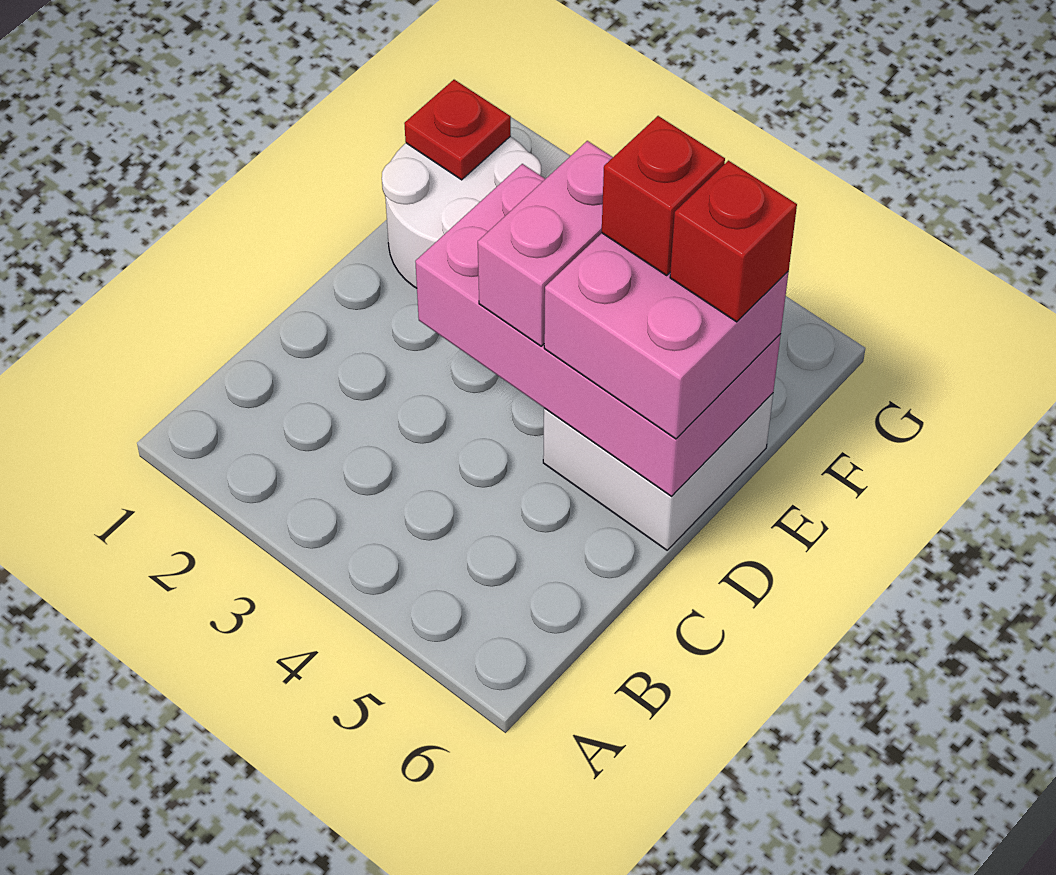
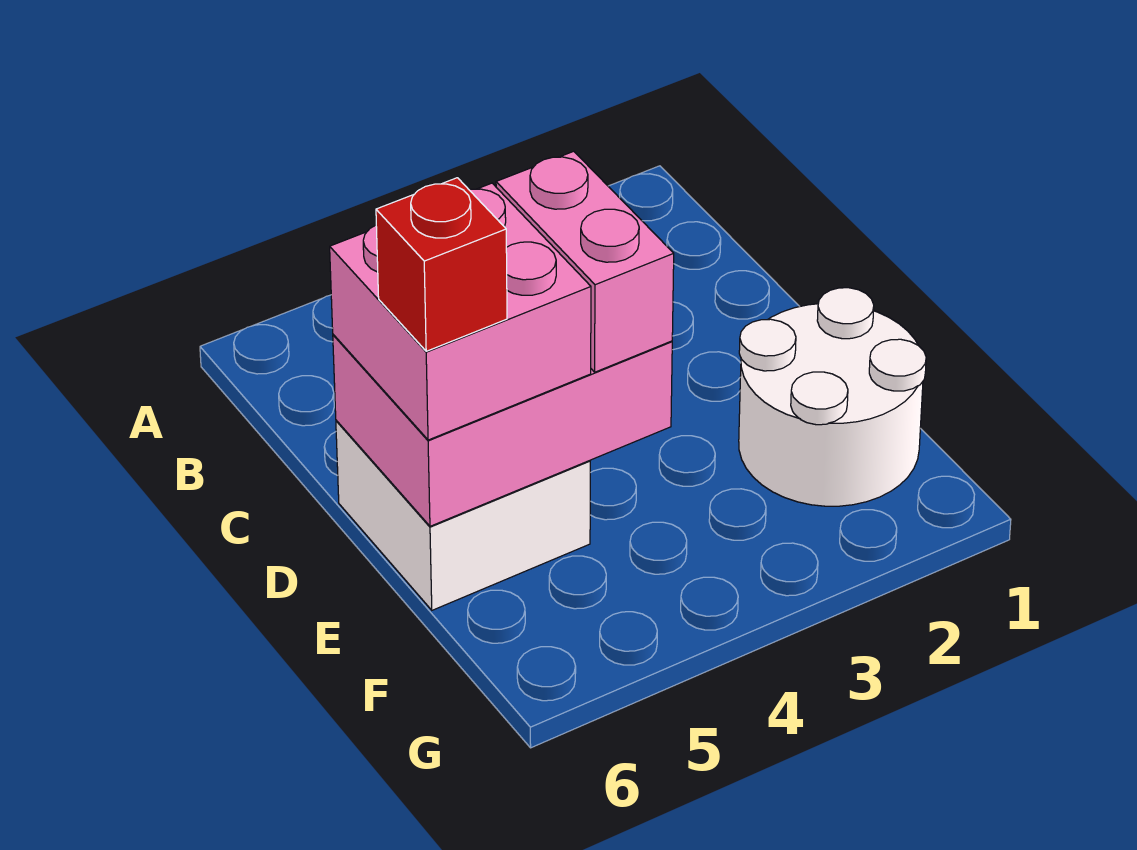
pink 2x4 brick [415,164,781,496] -> pink 2x3 brick [333,335,672,526]
red 1x1 brick [602,116,725,275] -> none
red 1x1 plate [404,80,511,180] -> none

